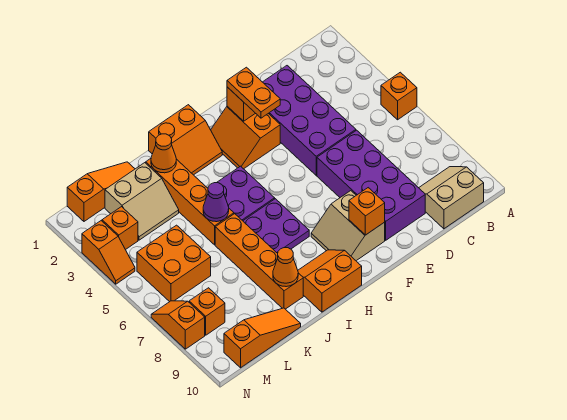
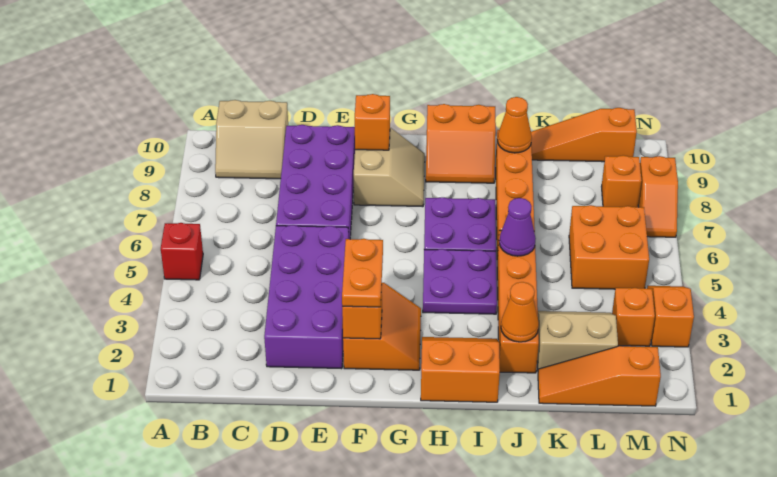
orange 1x1 brick [381,72,417,120] -> red 1x1 brick [161,223,203,280]

